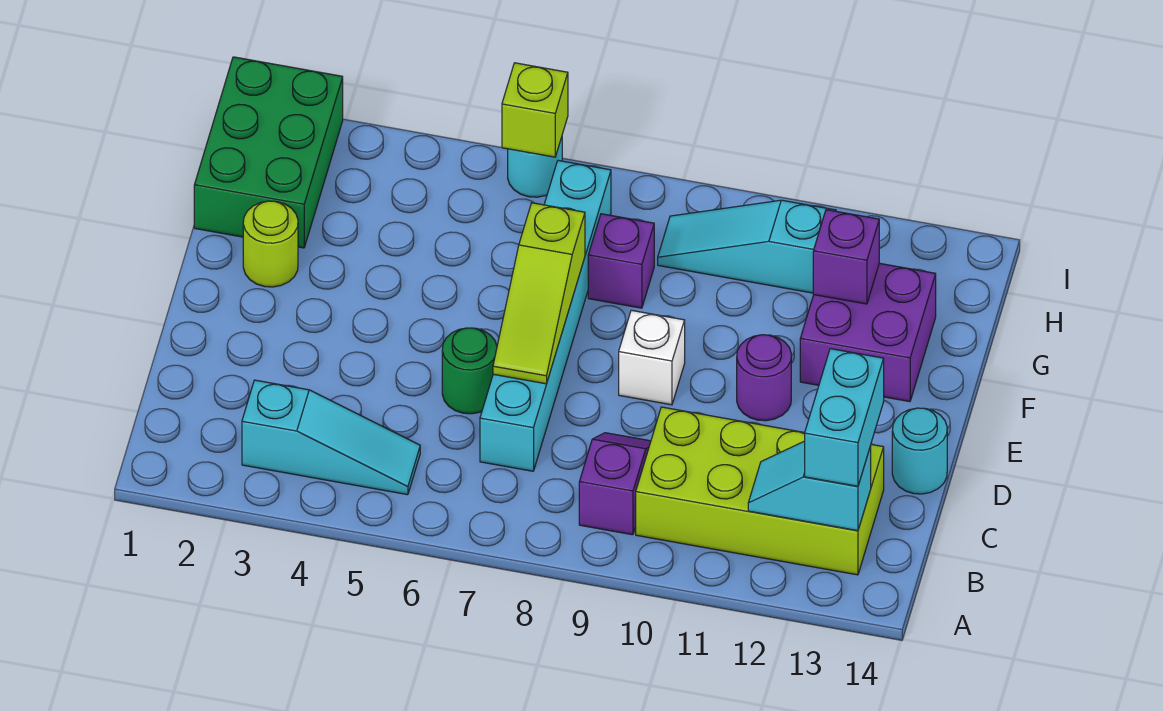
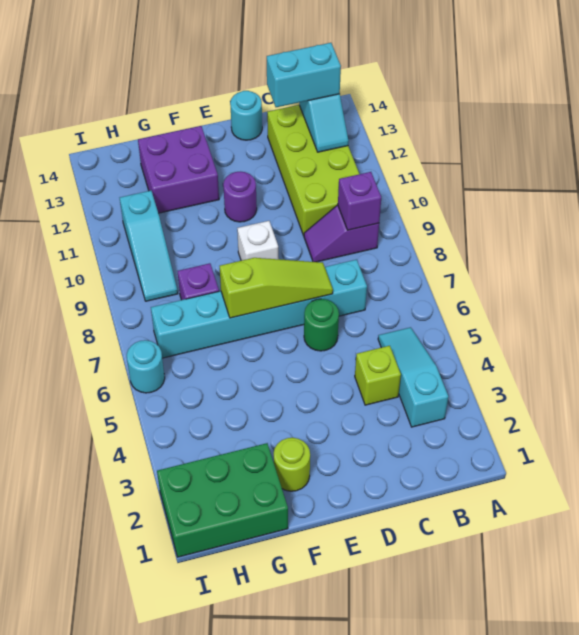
purple 1x1 brick [813,210,879,304] -> purple 1x1 brick moved to [338,172,381,230]
lime 1x1 brick [502,63,568,157] -> lime 1x1 brick moved to [355,346,401,405]

